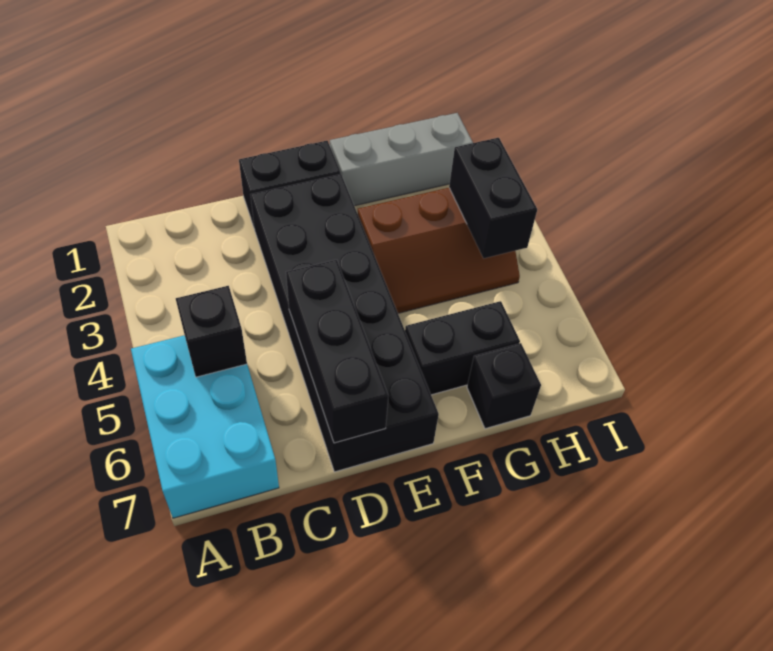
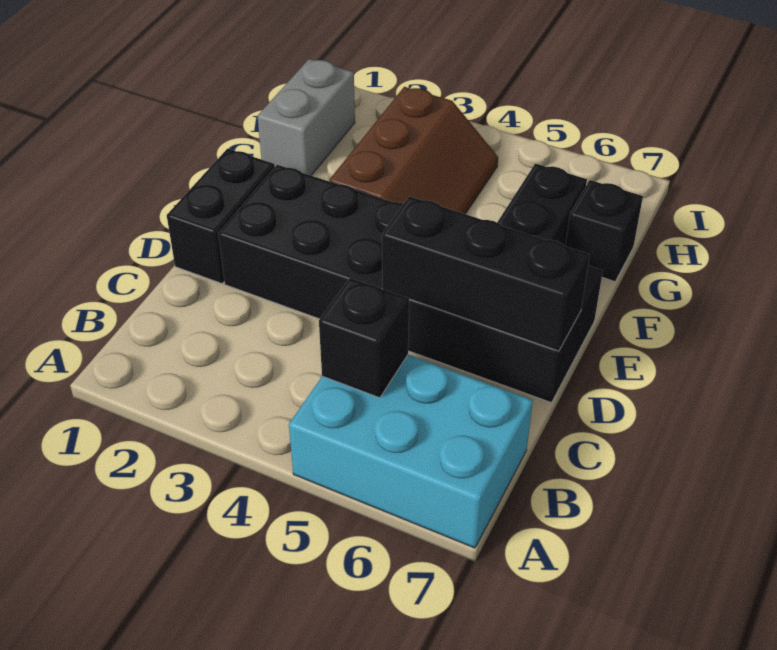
grey 1x3 brick [330,113,473,206] -> grey 1x2 brick [258,59,355,176]
black 1x2 brick [449,138,537,258] -> none

